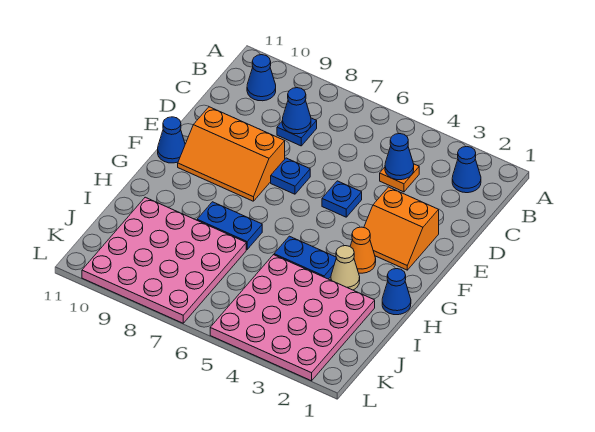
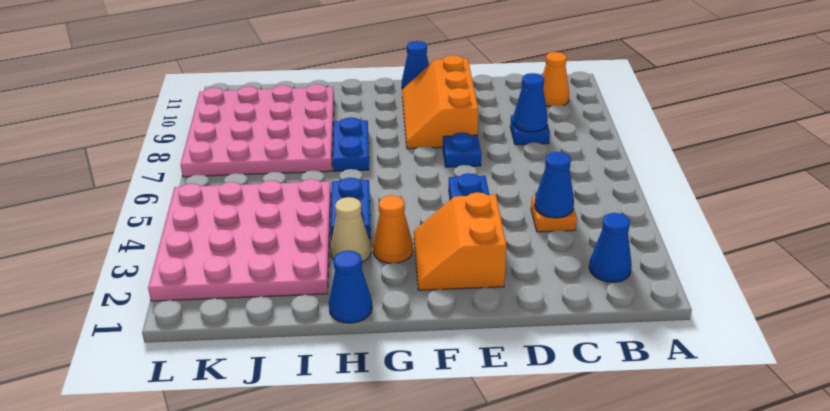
blue 1x1 cone [247,55,276,101] -> orange 1x1 cone [542,52,569,107]

